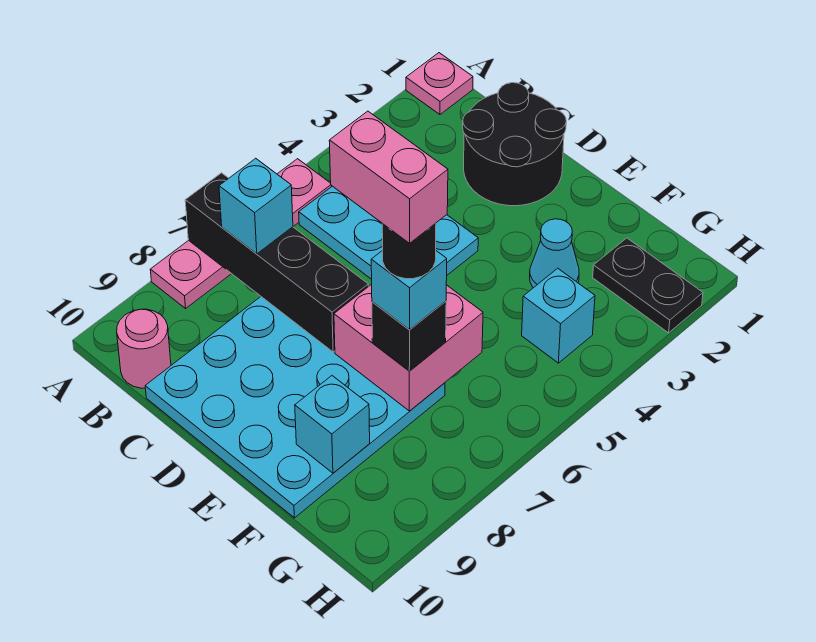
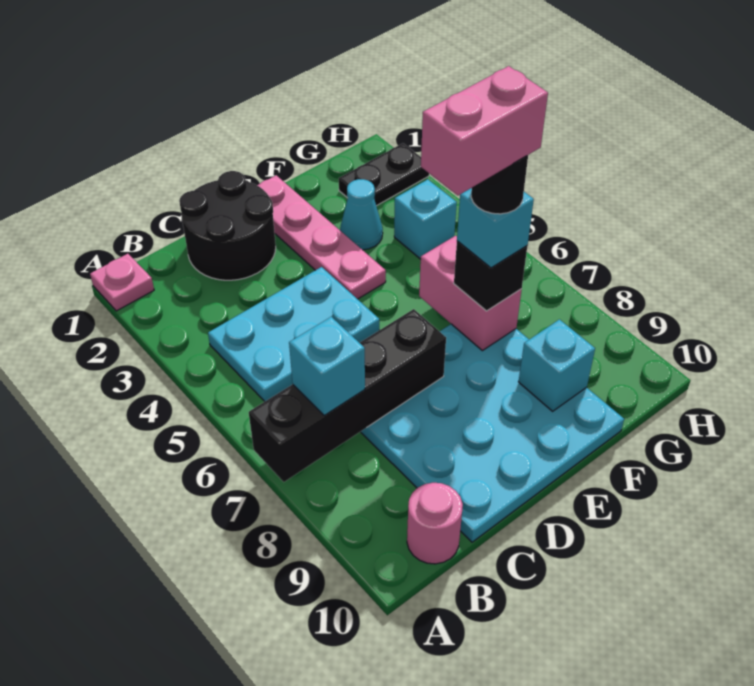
pink 1x4 plate [150,159,332,308] -> pink 1x4 plate moved to [257,175,386,299]
pink 2x2 brick [334,284,483,411] -> pink 1x2 brick [419,236,522,351]

